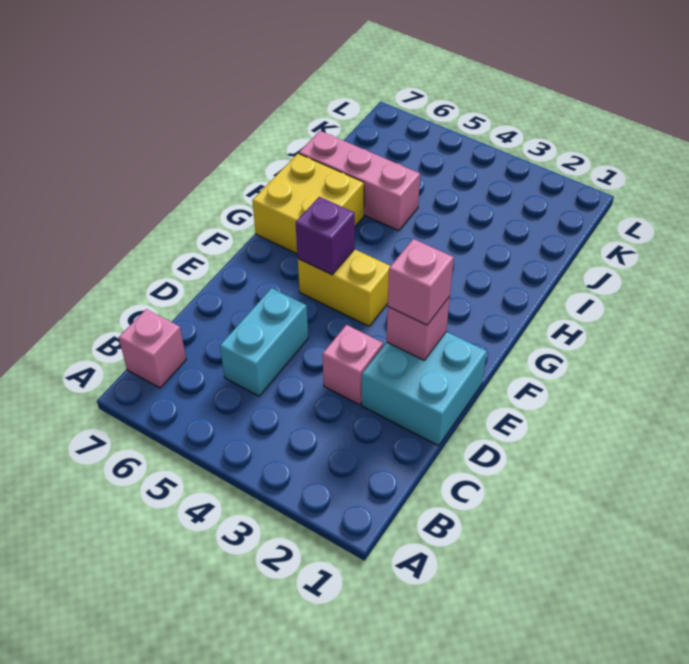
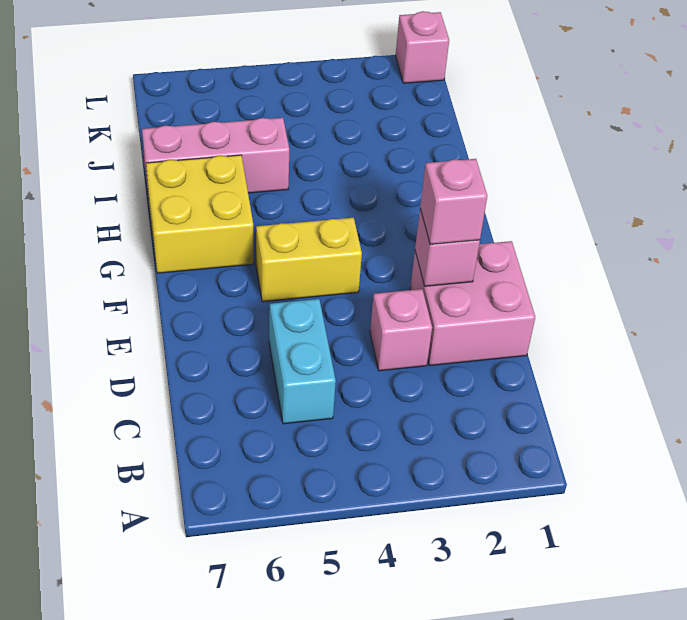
pink 1x1 brick [119,309,186,388] -> pink 1x1 brick moved to [396,11,449,83]
cyan 2x2 brick [362,332,487,446] -> pink 2x2 brick [410,241,535,366]
purple 1x1 brick [296,197,355,275] -> none

